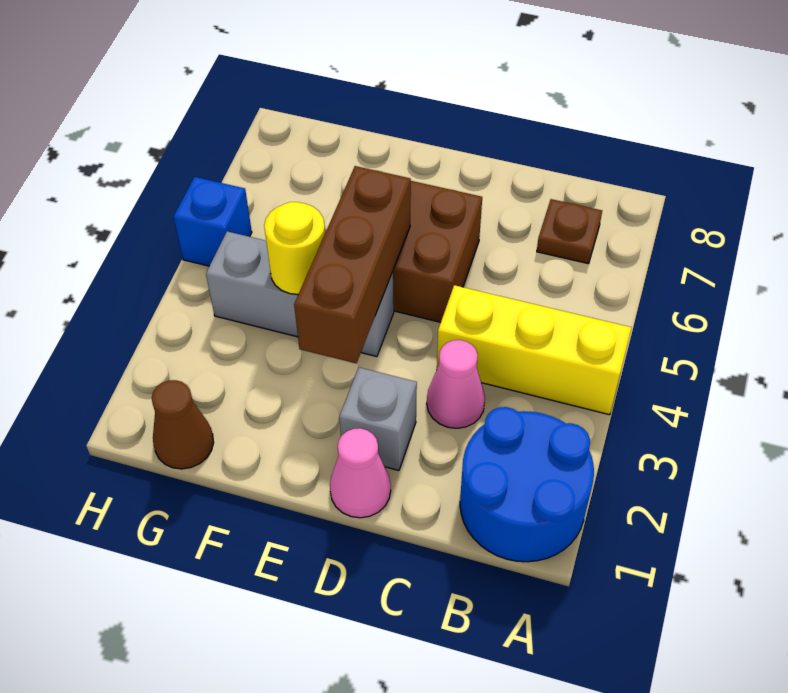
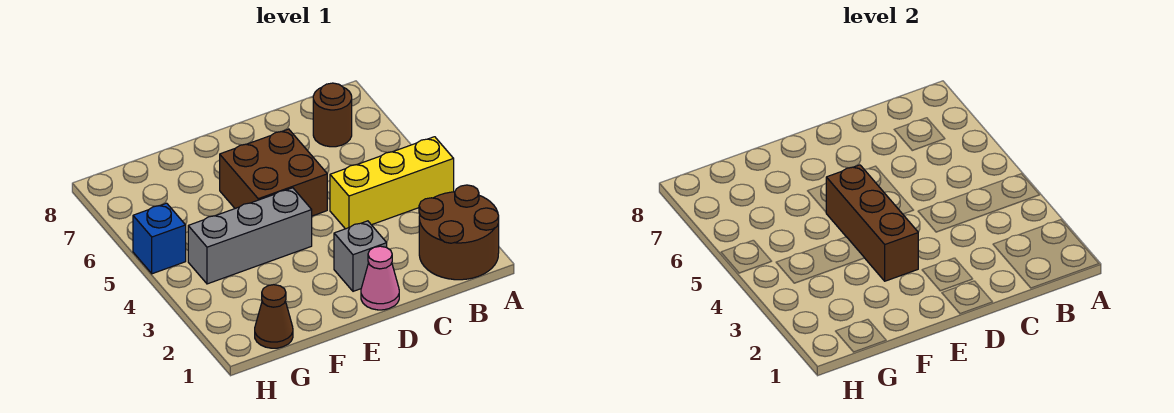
blue 2x2 round brick [460,407,594,562] -> brown 2x2 round brick [419,185,499,280]
brown 1x1 plate [537,199,602,264] -> brown 1x1 round brick [313,83,352,147]
pink 1x1 cone [427,340,485,428] -> none
yellow 1x1 round brick [264,202,325,294] -> none

